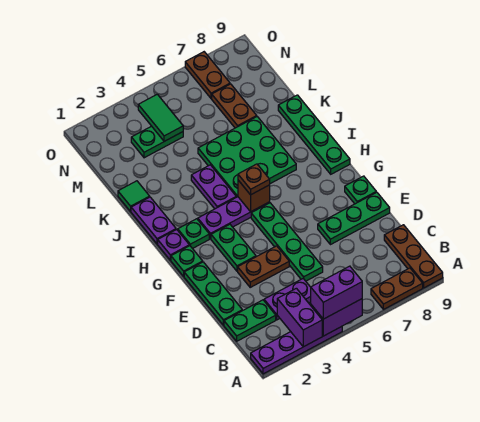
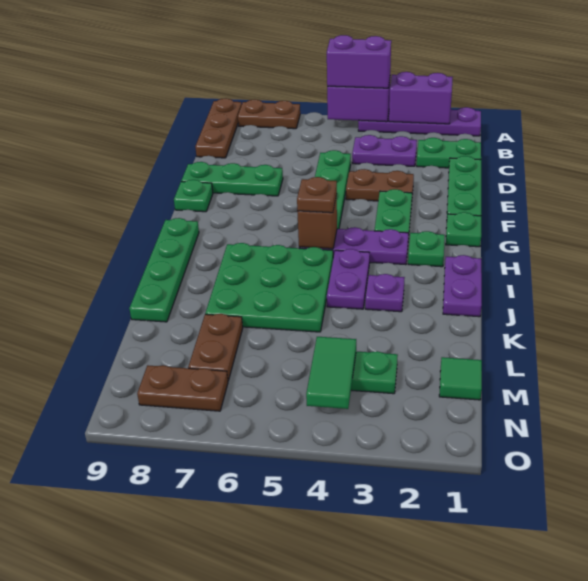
purple 1x2 brick [277,288,322,347] -> purple 1x2 brick turned to [389,72,453,124]
purple 1x1 plate [158,229,189,260] -> purple 1x1 plate moved to [365,274,405,312]
green 1x1 tile [118,181,150,211] -> green 1x1 tile moved to [439,357,482,400]
brown 1x2 plate [185,52,230,99] -> brown 1x2 plate turned to [137,365,228,411]

